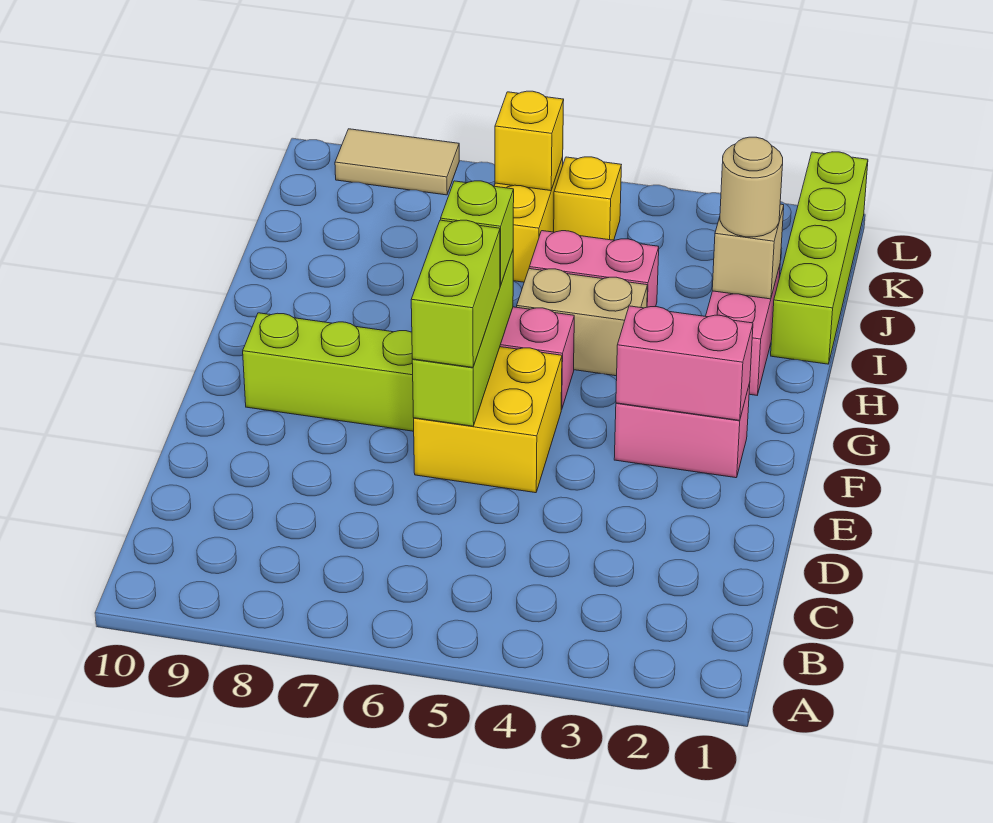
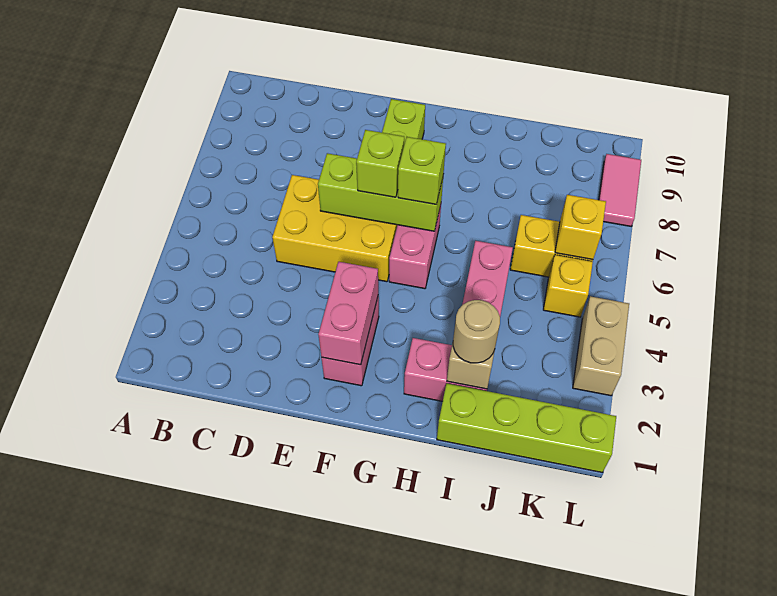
yellow 2x2 brick [414,347,562,493] -> yellow 2x3 brick [272,175,397,282]
lime 1x2 brick [411,220,500,367] -> lime 1x1 brick [356,130,404,197]
tan 1x2 brick [517,269,648,376] -> tan 1x2 brick moved to [573,296,629,396]
tan 1x2 tile [335,129,459,195] -> pink 1x2 tile [599,154,641,226]

